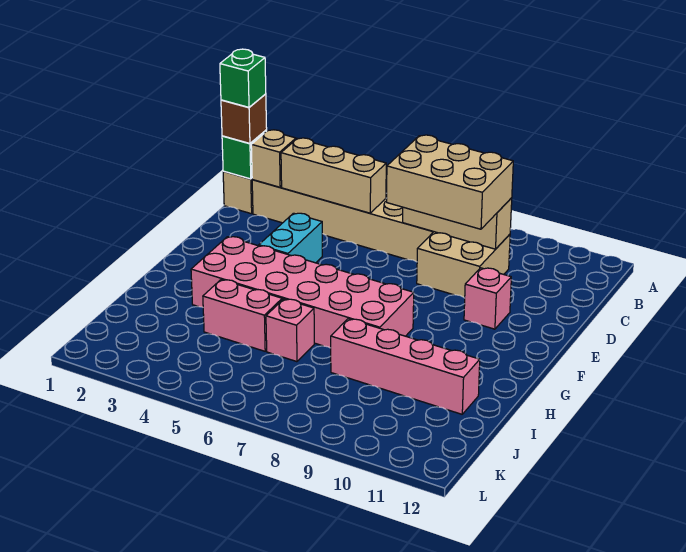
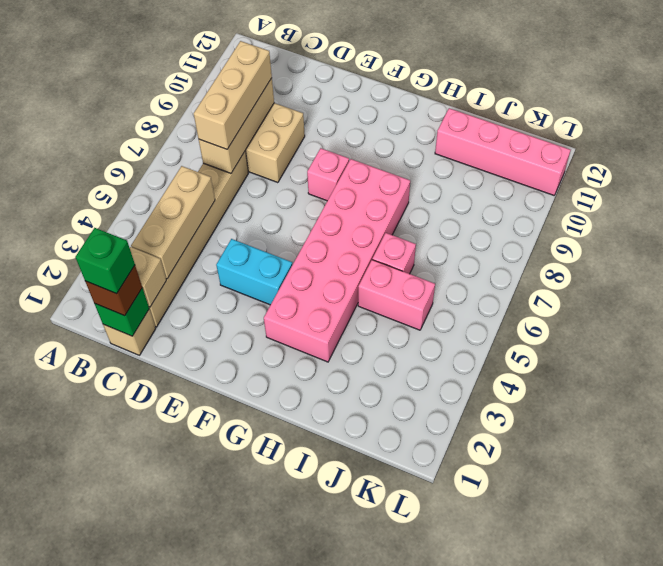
tan 2x3 brick [387,135,513,229] -> tan 1x3 brick [194,41,272,149]
pink 1x1 brick [464,268,511,329] -> pink 1x1 brick moved to [307,148,349,201]
pink 1x2 brick [203,280,282,351] -> pink 1x2 brick turned to [358,260,435,330]
pink 1x4 brick [331,319,480,414] -> pink 1x4 brick turned to [435,108,571,195]

